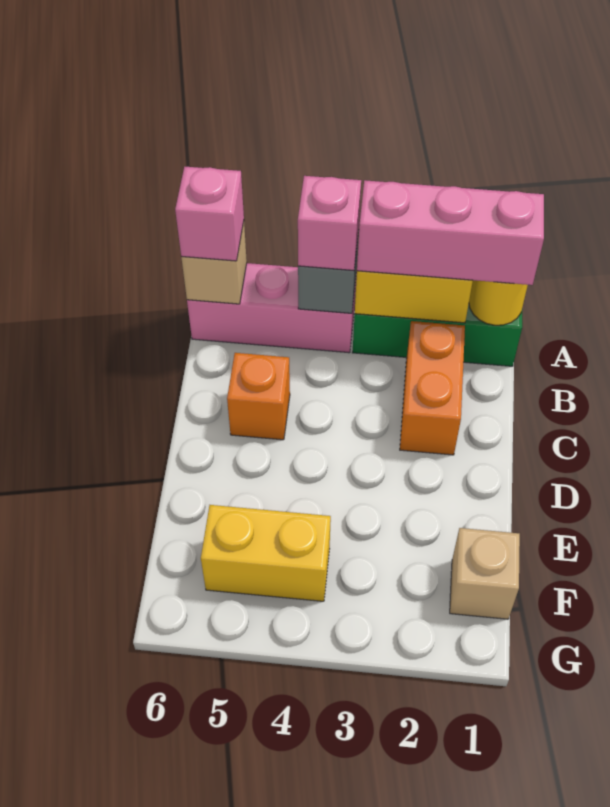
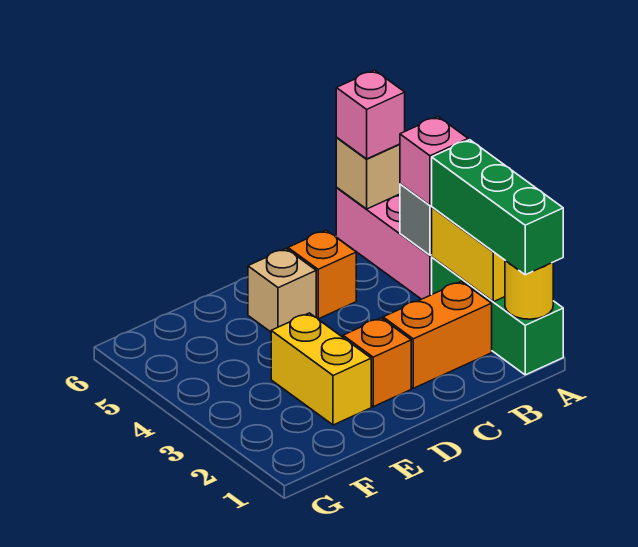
pink 1x3 brick [357,180,544,285] -> green 1x3 brick [432,140,563,275]
none -> orange 1x1 brick [343,318,411,407]
tan 1x1 brick [450,528,520,619] -> tan 1x1 brick moved to [248,249,316,332]
yellow 1x2 brick [201,505,331,601] -> yellow 1x2 brick moved to [271,313,371,425]

